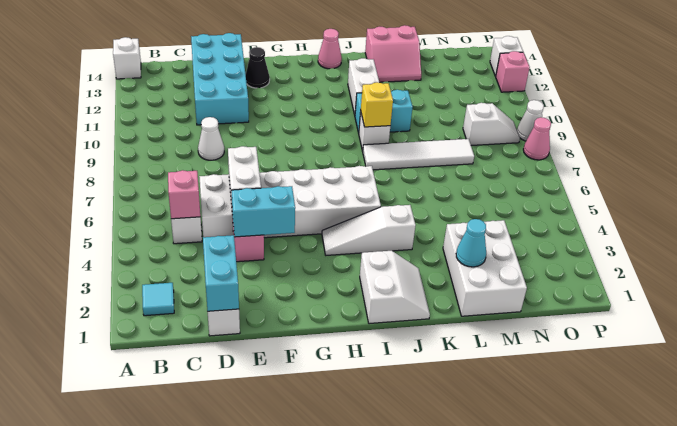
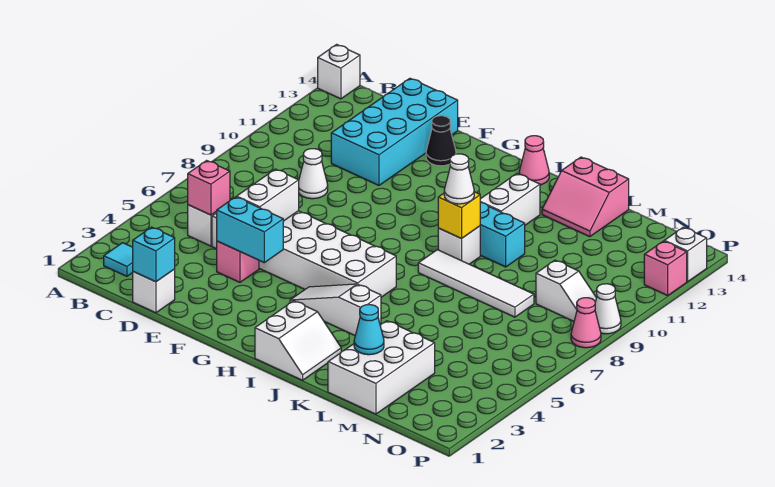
cyan 1x2 brick [203,235,239,311] -> cyan 1x1 brick [133,227,175,282]
none -> white 1x1 cone [444,154,474,204]

